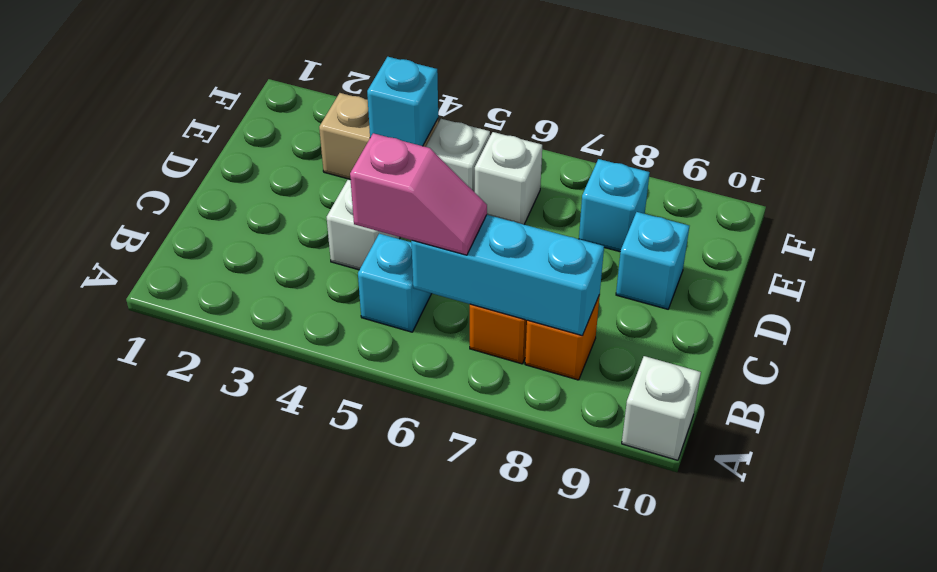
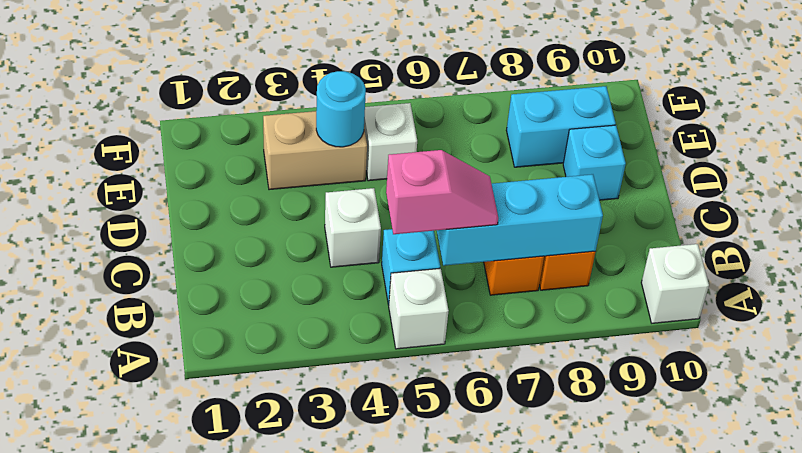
cyan 1x1 brick [367,57,438,146] -> cyan 1x1 round brick [316,71,366,147]
white 1x1 brick [475,132,542,224] -> white 1x1 brick moved to [389,268,449,349]
cyan 1x1 brick [579,159,650,252] -> cyan 1x2 brick [506,86,616,167]

